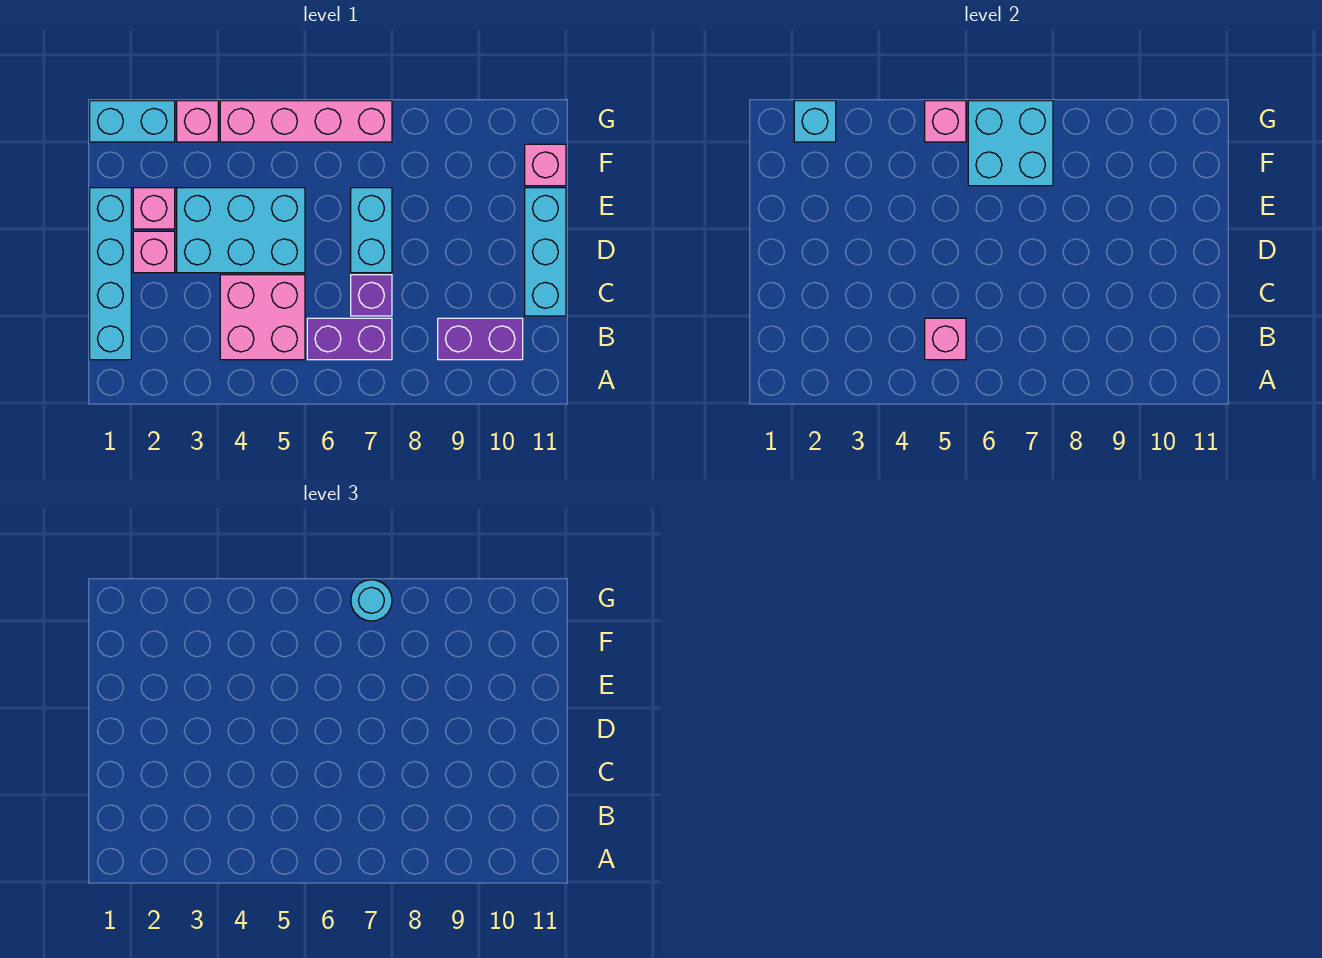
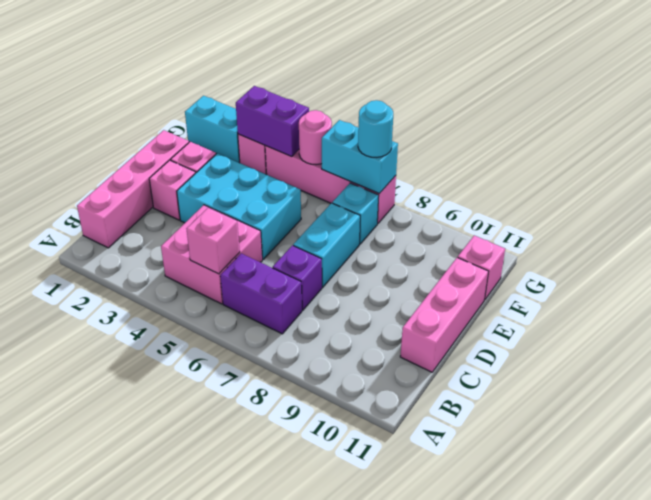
cyan 1x4 brick [90,188,131,360] -> pink 1x4 brick [77,130,189,248]
purple 1x2 brick [438,318,523,360] -> purple 1x2 brick moved to [236,86,309,156]
cyan 1x3 brick [525,188,566,316] -> pink 1x3 brick [400,257,489,372]
cyan 2x2 brick [968,101,1053,186] -> cyan 1x2 brick [322,120,398,194]
cyan 1x1 brick [794,101,836,142] -> cyan 1x1 brick moved to [332,183,379,244]
pink 1x1 brick [925,101,966,142] -> pink 1x1 round brick [299,110,332,165]

